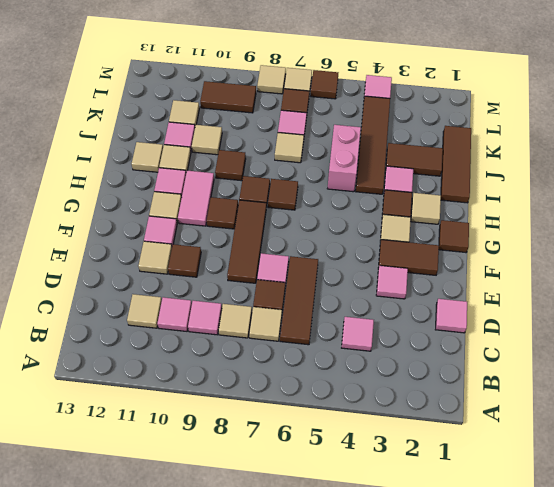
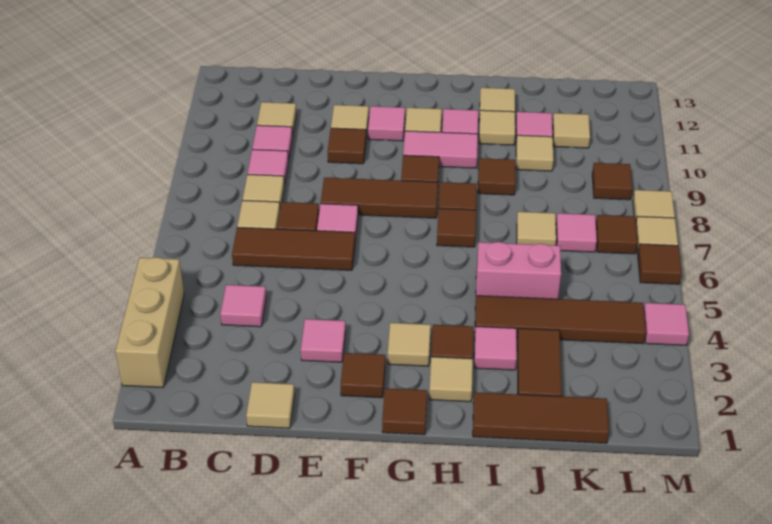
none -> tan 1x3 brick [115,257,184,388]
pink 1x1 tile [435,299,467,333] -> tan 1x1 tile [246,382,295,428]
brown 1x2 tile [379,240,439,275] -> brown 1x1 tile [341,353,385,398]
brown 1x2 tile [200,81,256,113] -> brown 1x1 tile [592,163,632,200]

